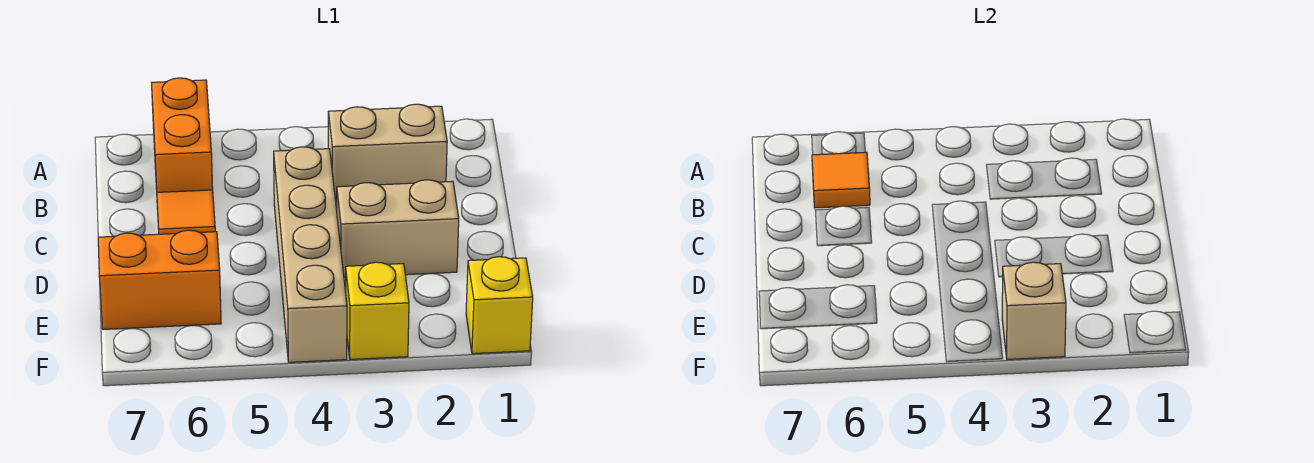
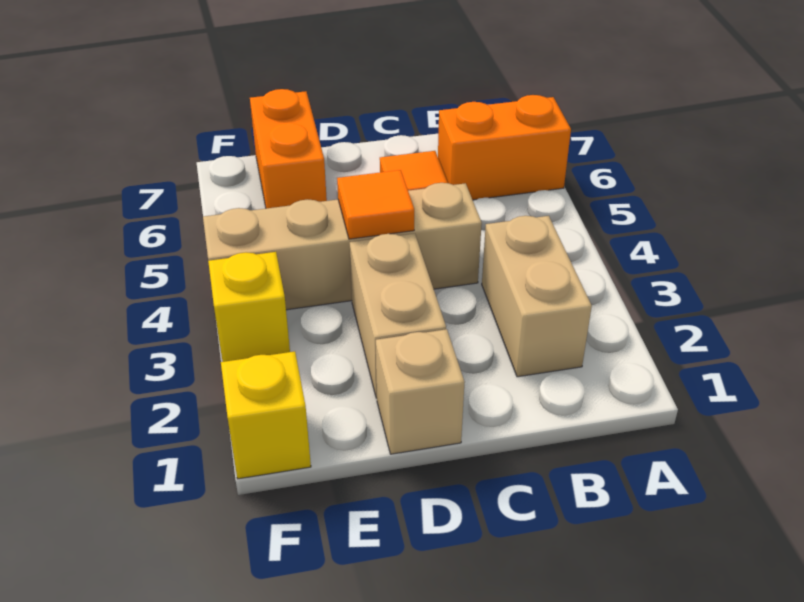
orange 1x1 tile [812,152,870,208] -> orange 1x1 tile moved to [337,170,414,239]
tan 1x1 brick [1002,262,1066,359] -> tan 1x1 brick moved to [376,329,465,454]

